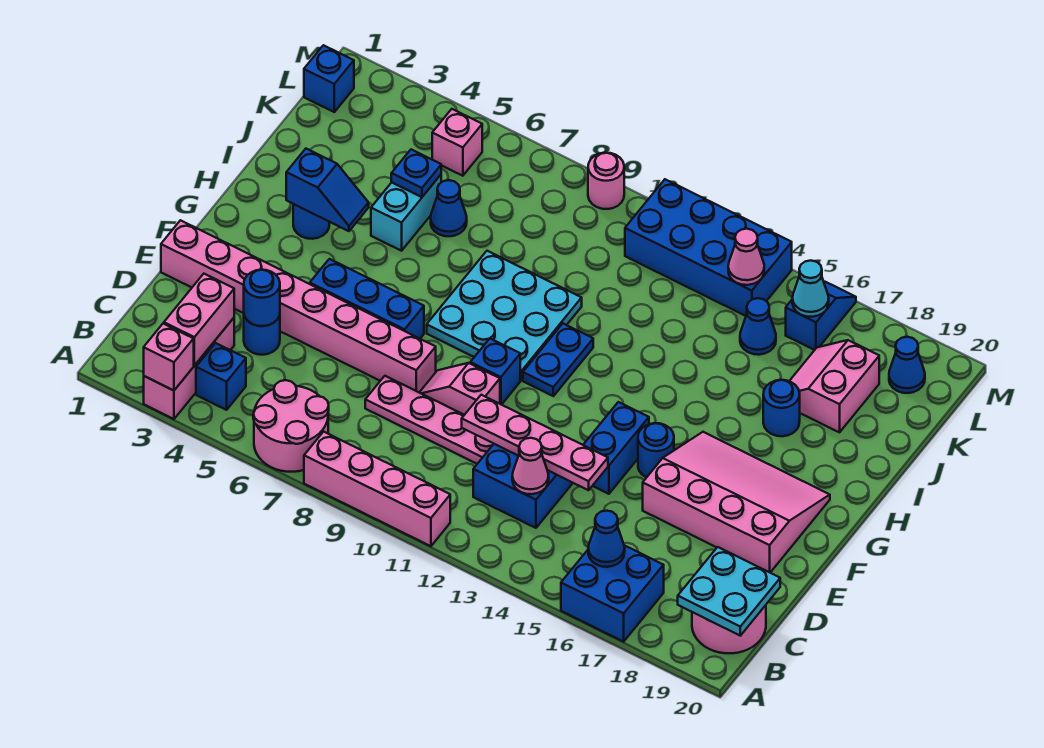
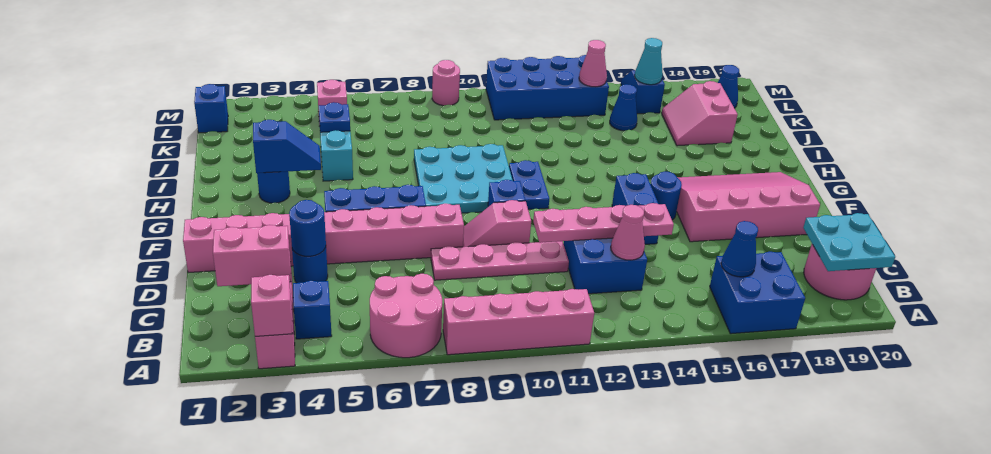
pink 1x2 brick [164,274,234,365] -> pink 1x2 brick turned to [213,225,291,286]
blue 1x1 round brick [763,380,800,436] -> none
blue 1x1 cone [431,180,467,236] -> none

